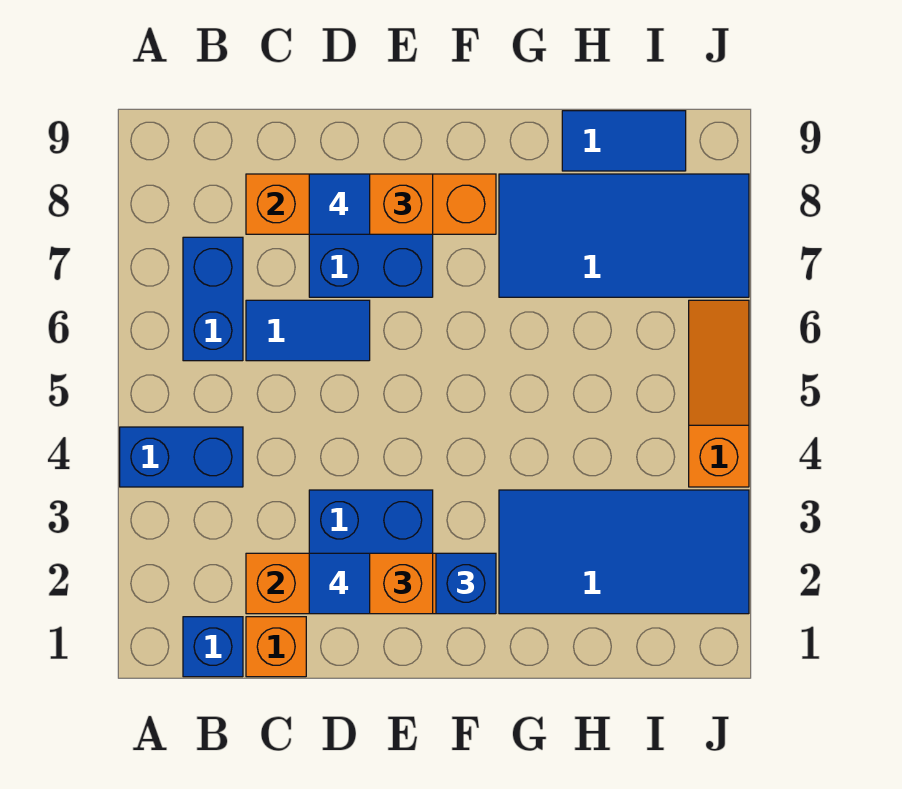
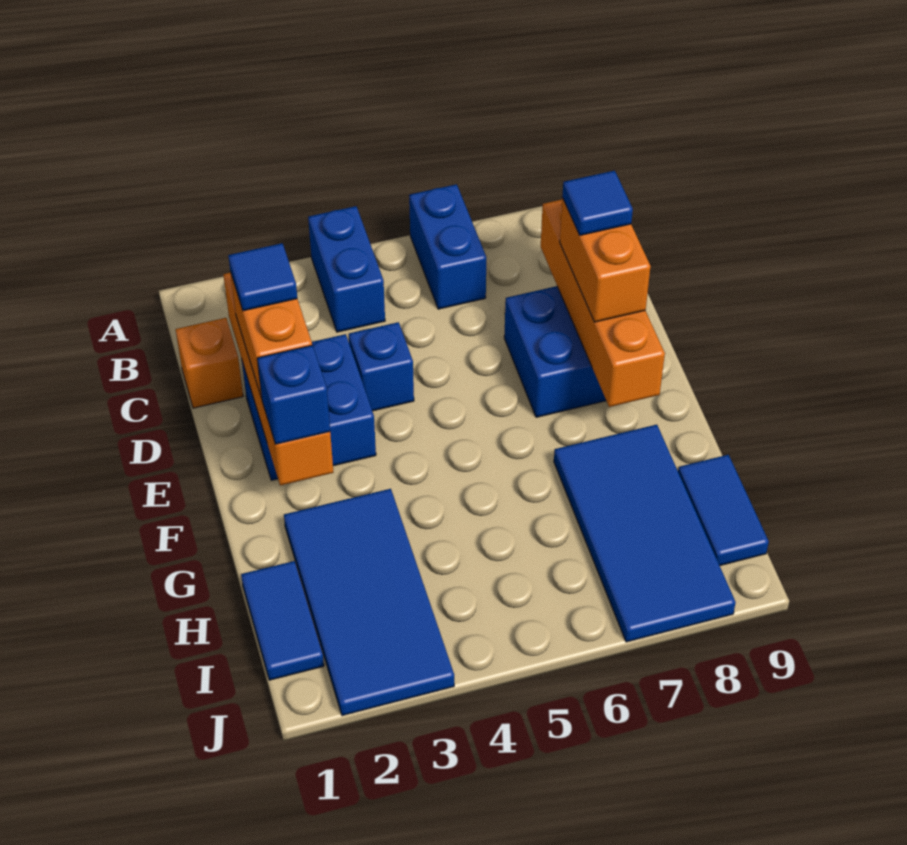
blue 1x1 brick [183,617,243,677] -> blue 1x1 brick moved to [349,322,414,411]
blue 1x2 brick [183,237,243,361] -> blue 1x2 brick turned to [409,184,486,309]
blue 1x2 tile [246,300,370,361] -> blue 1x2 tile moved to [241,561,324,680]
orange 1x3 slope [689,300,749,487] -> none

